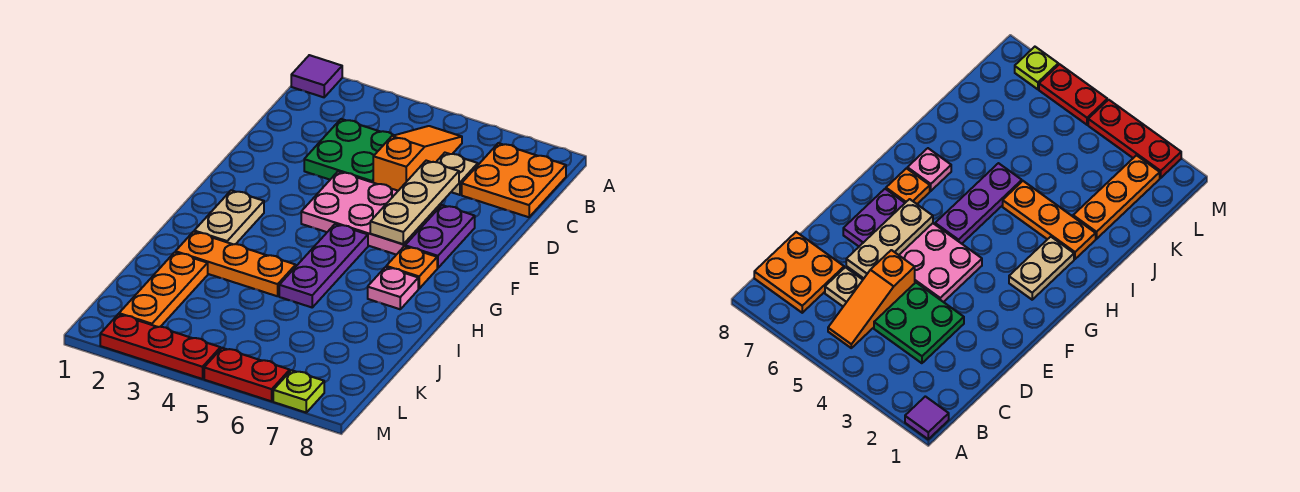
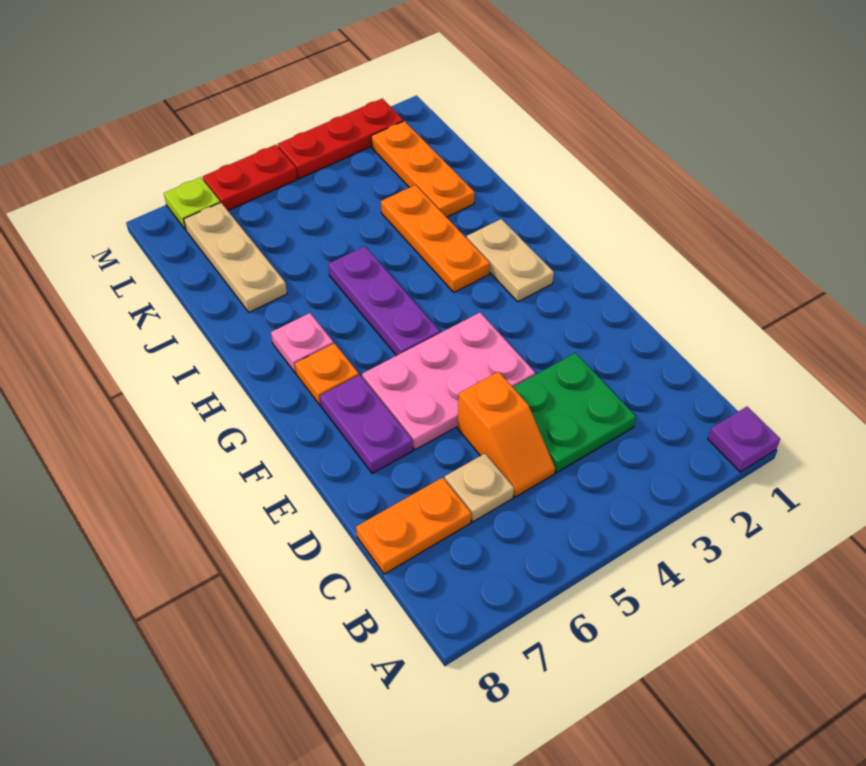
purple 1x1 tile [291,55,342,97] -> purple 1x1 plate [708,407,780,472]
orange 1x3 slope [373,126,462,191] -> orange 1x2 slope [458,372,555,497]
orange 2x2 plate [462,143,566,217] -> orange 1x2 plate [356,478,471,574]
tan 1x3 plate [370,161,459,244] -> tan 1x3 plate moved to [184,202,287,312]
orange 1x3 plate [176,232,296,296] -> orange 1x3 plate turned to [381,185,490,292]

